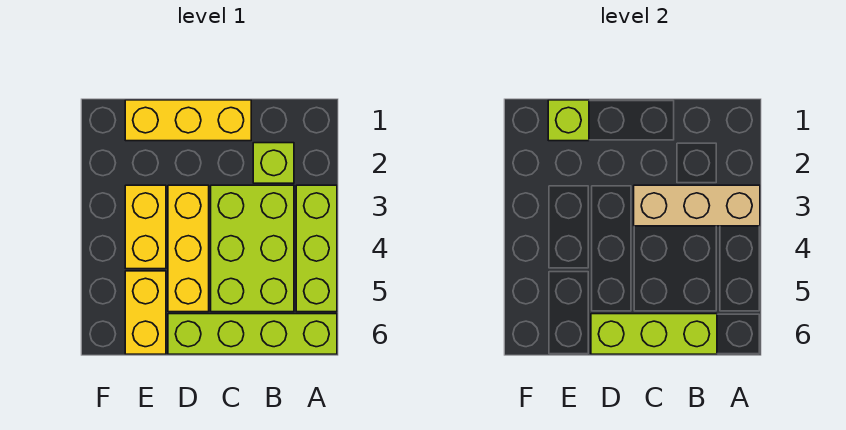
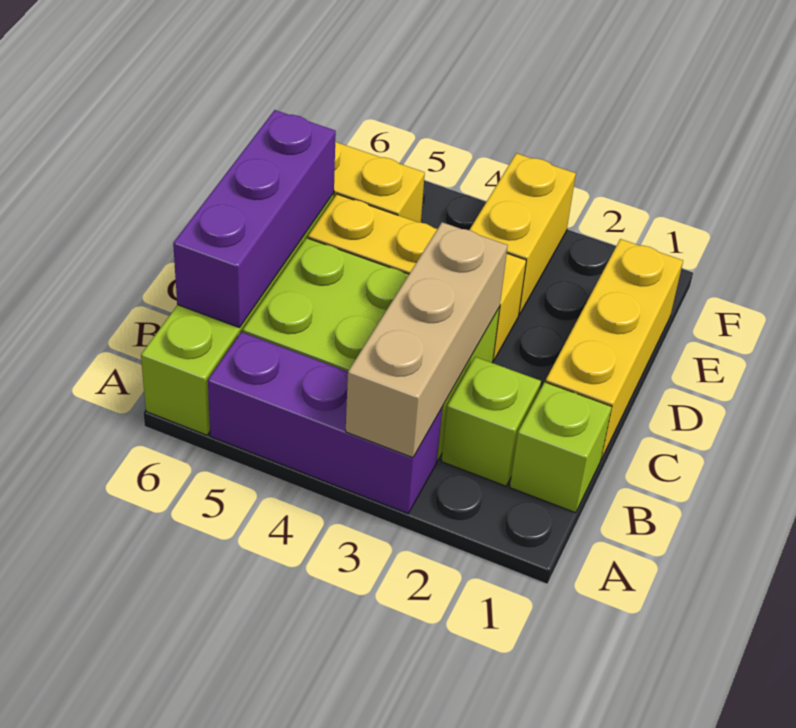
lime 1x3 brick [296,185,337,312] -> purple 1x3 brick [208,332,442,514]
lime 1x3 brick [591,314,717,354] -> purple 1x3 brick [173,110,336,328]
lime 1x1 brick [548,100,589,141] -> lime 1x1 brick moved to [510,382,612,513]
yellow 1x2 brick [125,185,166,269] -> yellow 1x2 brick turned to [470,153,576,315]

